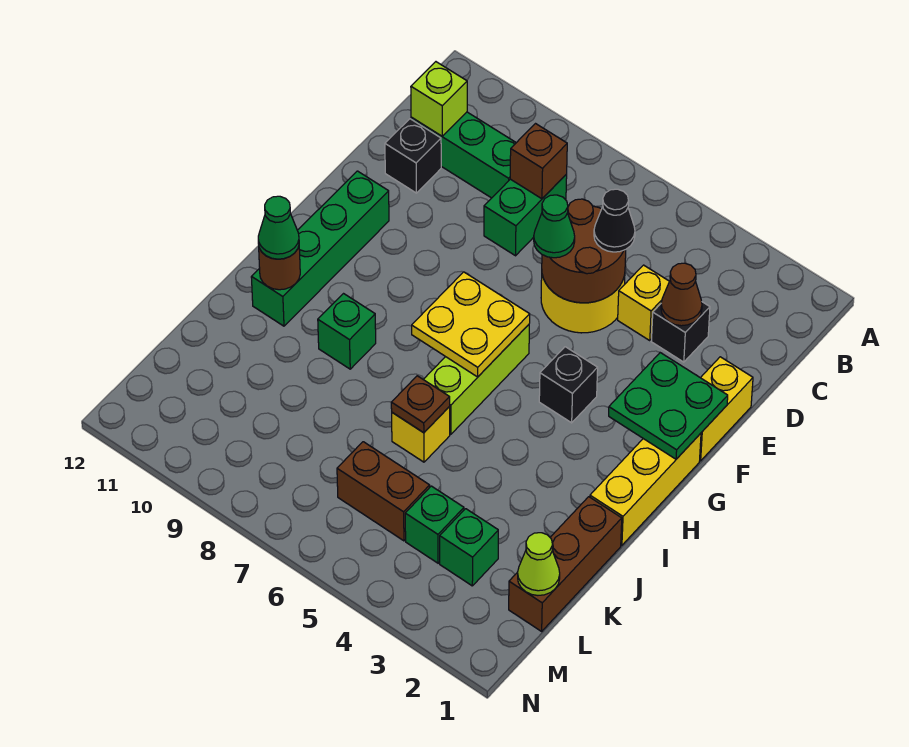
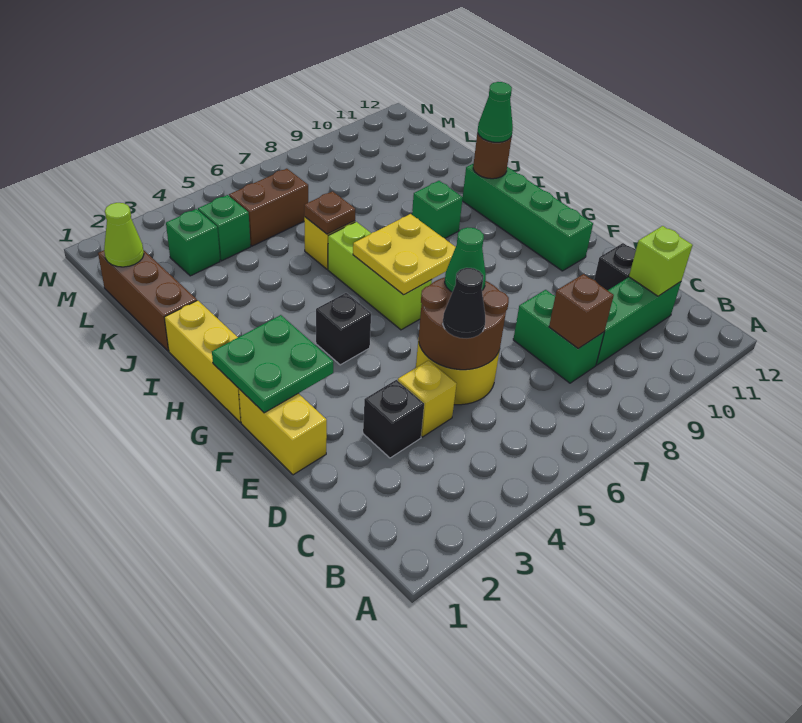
brown 1x1 cone [661,263,702,326] -> none

